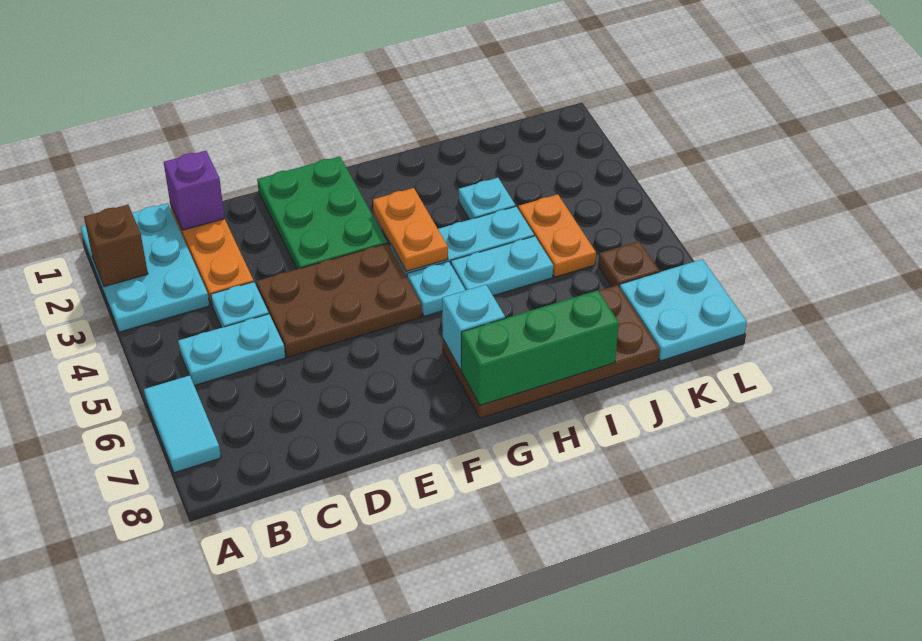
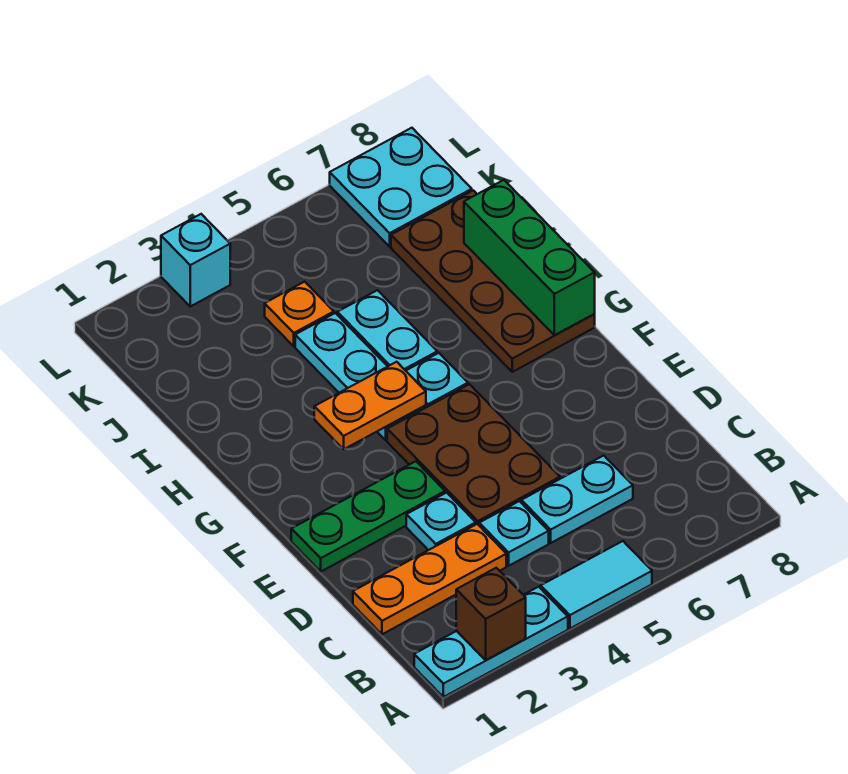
cyan 2x3 plate [81,203,210,332] -> cyan 1x3 plate [414,587,568,697]
cyan 1x2 tile [144,375,221,473] -> cyan 1x2 tile moved to [541,541,652,628]
cyan 1x2 plate [178,314,285,385] -> cyan 1x2 plate turned to [521,455,633,543]
purple 1x1 brick [164,151,225,230] -> none
green 2x3 plate [257,157,387,269] -> green 1x3 plate [291,461,445,571]
cyan 1x1 brick [442,285,505,370] -> cyan 1x1 brick moved to [161,214,230,306]
cyan 1x1 plate [459,178,515,220] -> cyan 1x1 plate moved to [406,493,476,550]
orange 1x2 plate [518,194,596,277] -> orange 1x1 plate [265,282,334,346]
brown 1x1 plate [598,241,659,287] -> none

